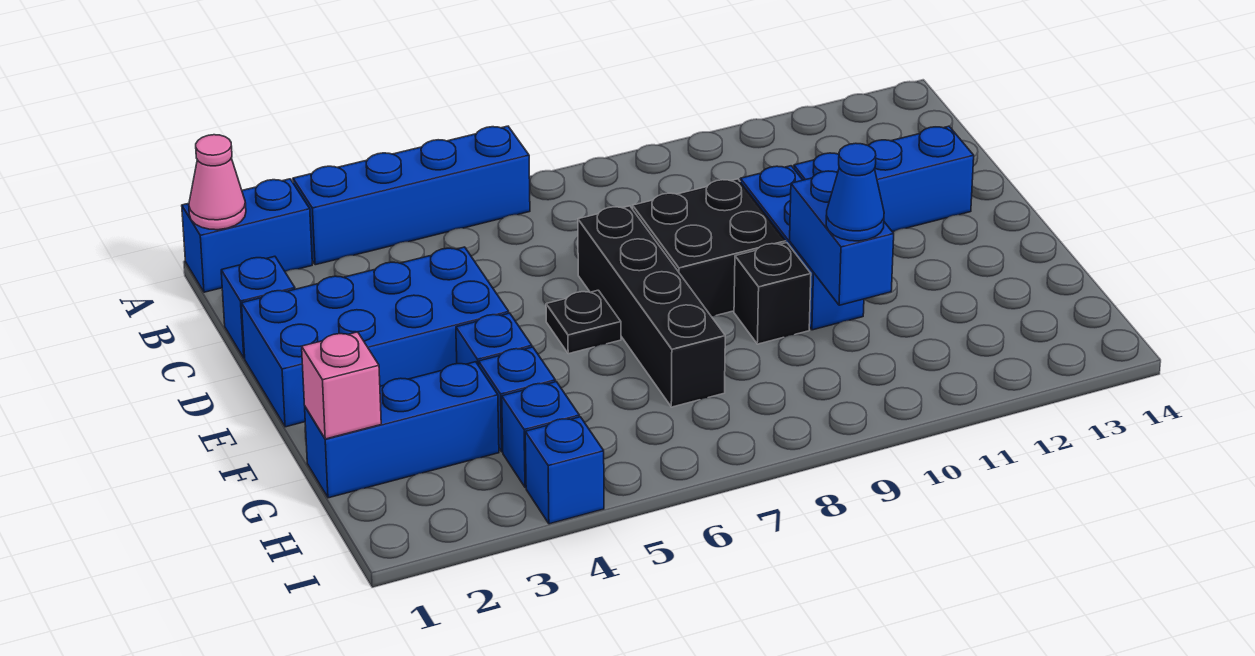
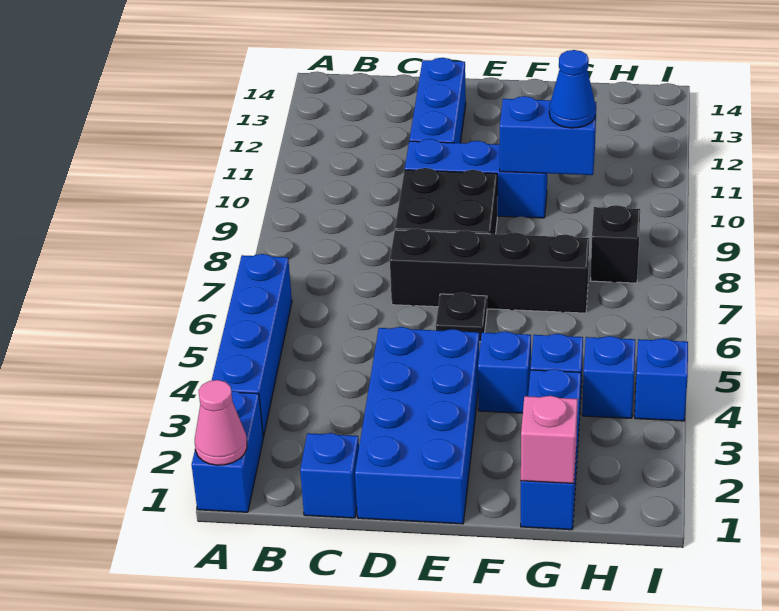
black 1x1 brick [734,243,811,344] -> black 1x1 brick moved to [591,205,640,283]

